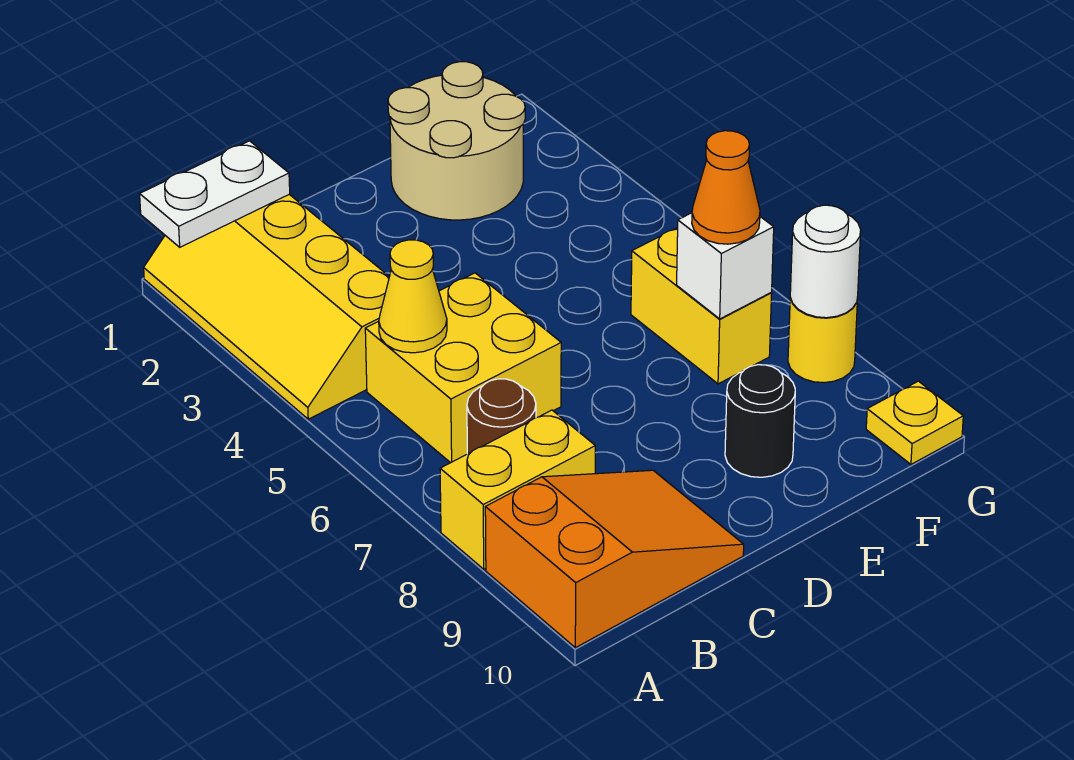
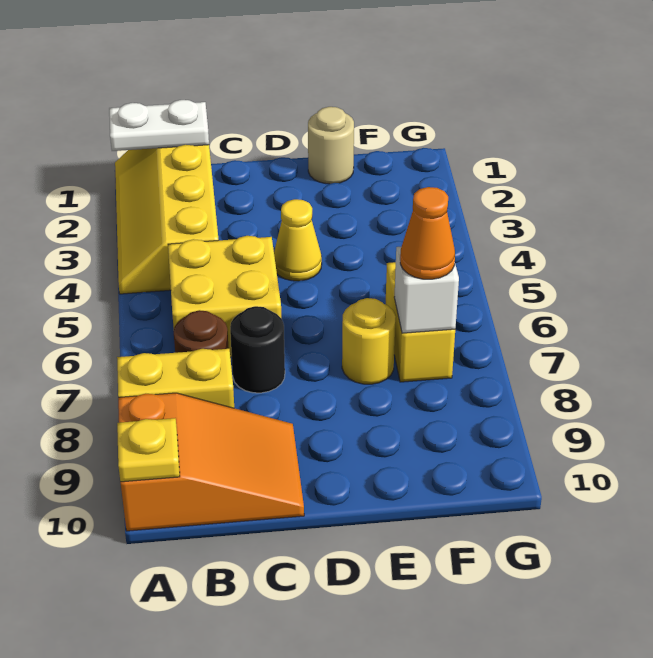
yellow 1x1 cone [379,240,447,353] -> yellow 1x1 cone moved to [274,199,322,281]
tan 2x2 round brick [388,62,525,220] -> tan 1x1 round brick [308,107,354,184]
black 1x1 round brick [725,365,795,477] -> black 1x1 round brick moved to [230,306,285,393]
yellow 1x1 round brick [788,297,858,383] -> yellow 1x1 round brick moved to [342,298,396,384]
white 1x1 round brick [790,205,861,318] -> none
yellow 1x1 plate [866,381,963,464] -> yellow 1x1 plate moved to [117,418,180,482]

